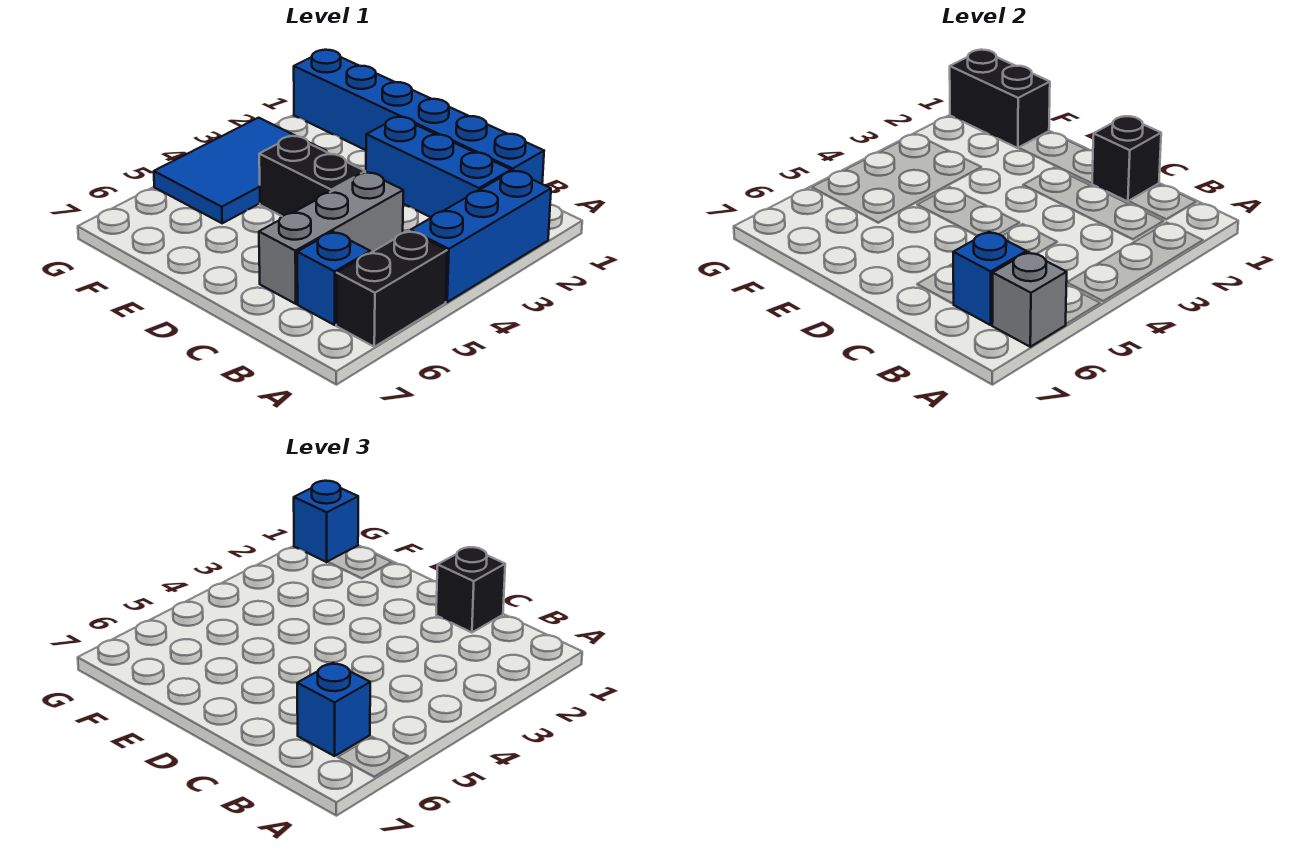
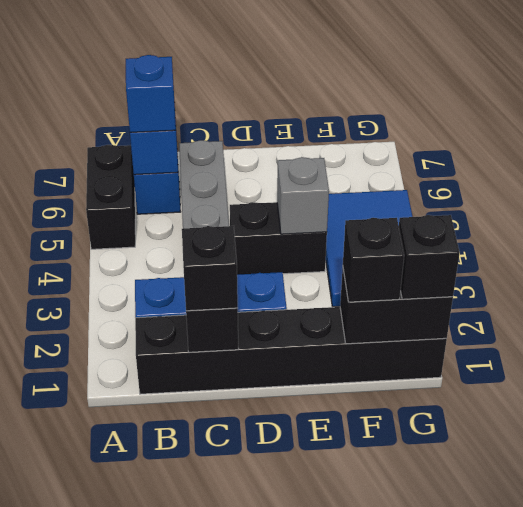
blue 1x3 brick [411,171,551,302] -> none
grey 1x1 brick [992,252,1067,347] -> grey 1x1 brick moved to [277,157,329,234]
blue 1x6 brick [294,50,544,184] -> black 1x6 brick [135,307,447,394]
none -> black 1x1 brick [343,218,404,302]
blue 1x1 brick [294,481,358,562] -> black 1x1 brick [399,215,460,299]

